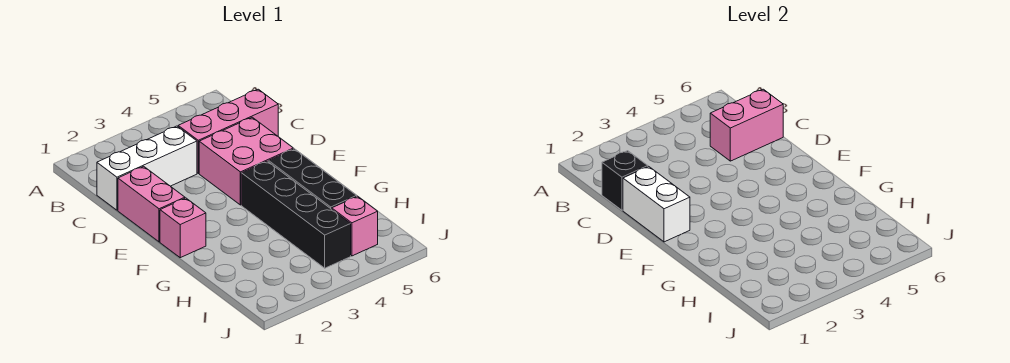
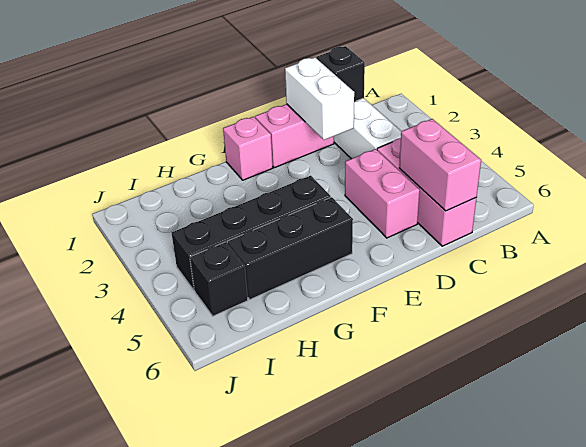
white 1x2 brick [623,166,690,242] -> white 1x2 brick turned to [285,57,354,140]
pink 2x2 brick [199,117,293,205] -> pink 1x2 brick [345,149,420,238]
pink 1x1 brick [332,196,378,256] -> black 1x1 brick [190,242,248,316]

